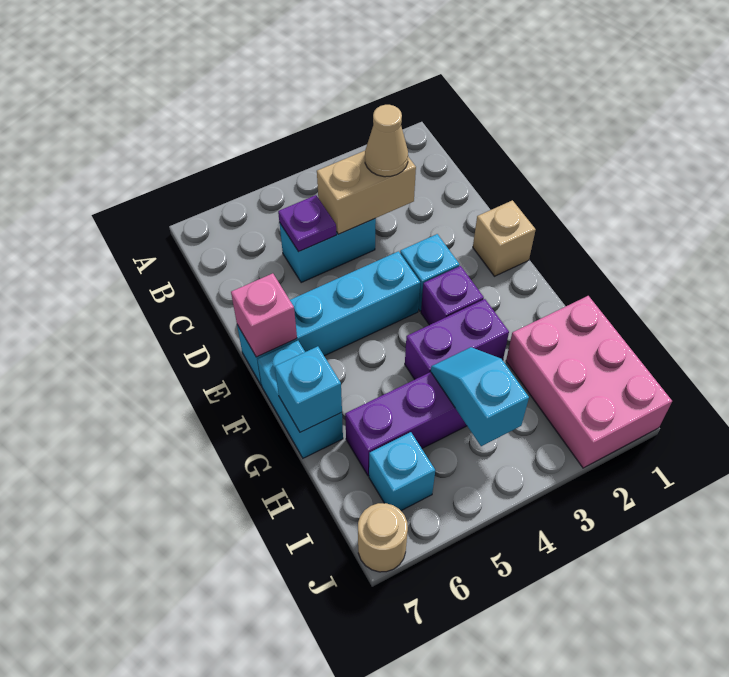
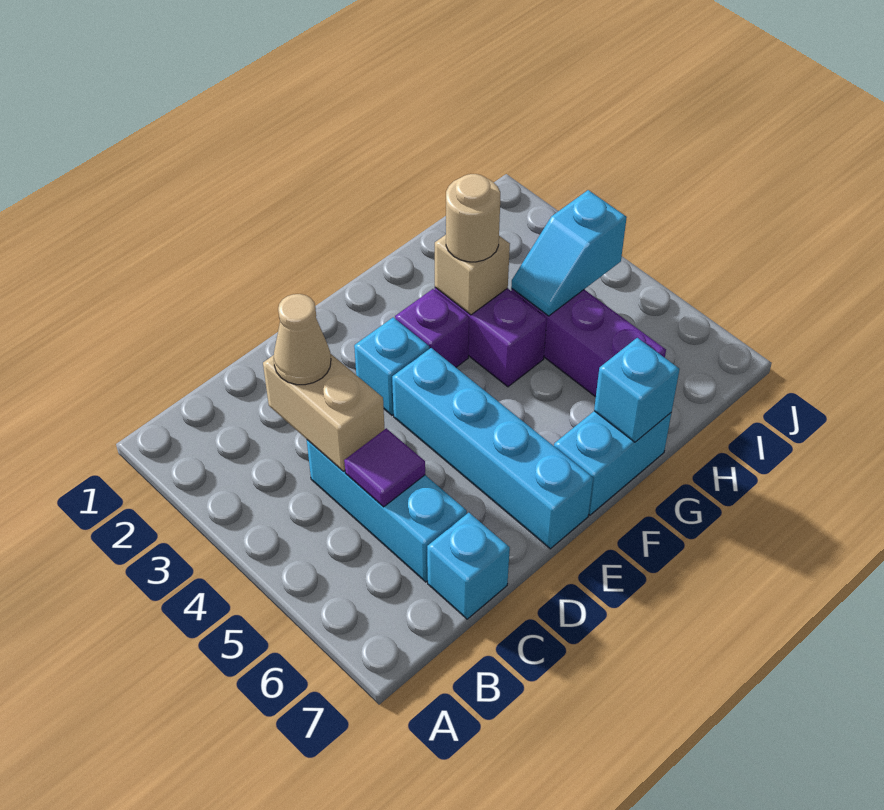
cyan 1x2 brick [280,219,376,283] -> cyan 1x3 brick [307,440,467,582]
purple 1x1 plate [278,195,336,252] -> purple 1x1 tile [344,428,425,507]
tan 1x1 brick [473,200,536,276] -> tan 1x1 brick moved to [435,235,510,315]
pink 1x1 brick [231,273,297,357] -> none
pink 2x3 brick [506,296,672,468] -> none
cyan 1x1 brick [369,432,435,511] -> cyan 1x1 brick moved to [427,513,510,619]
tan 1x1 round brick [358,503,408,572] -> tan 1x1 round brick moved to [446,174,500,262]

